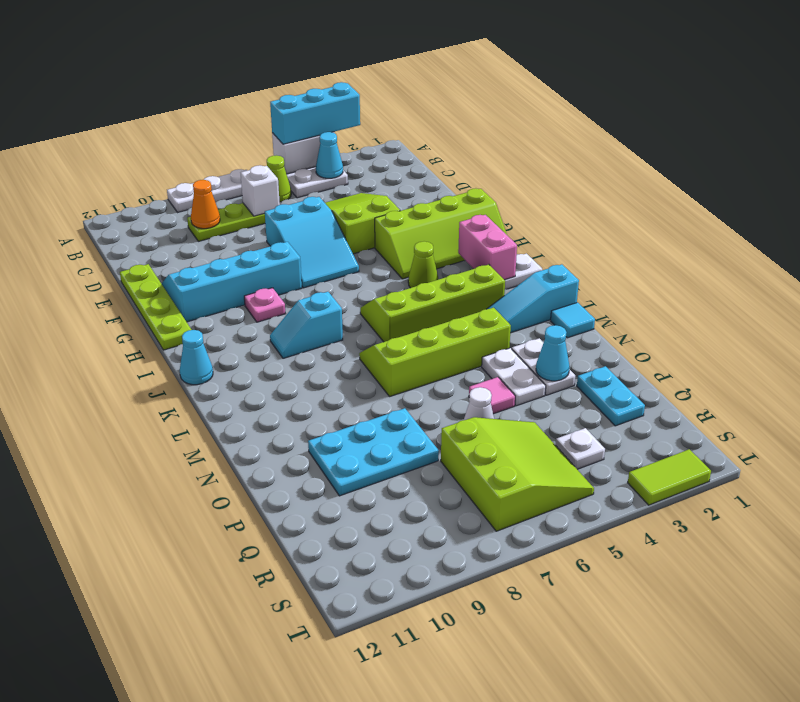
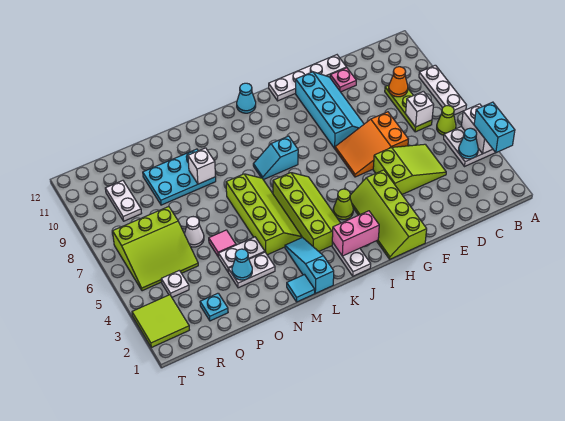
cyan 1x3 brick [270,82,360,144] -> cyan 1x2 brick [474,102,515,153]
cyan 2x3 slope [264,197,359,288] -> orange 2x3 slope [335,112,408,177]
lime 1x4 plate [120,264,191,350] -> white 1x4 plate [269,55,346,101]
pink 1x1 plate [244,288,286,322] -> pink 1x1 plate moved to [330,68,356,92]
cyan 1x2 slope [270,292,343,358] -> cyan 1x2 slope turned to [253,136,298,180]
none -> white 1x1 brick [188,148,216,184]
cyan 2x3 plate [308,408,439,496] -> cyan 2x3 plate turned to [143,149,216,205]
cyan 1x2 plate [577,366,645,426] -> cyan 1x1 plate [200,293,228,321]
none -> white 1x2 plate [105,181,142,221]
lime 1x2 tile [628,449,711,505] -> lime 2x2 tile [132,295,189,347]

